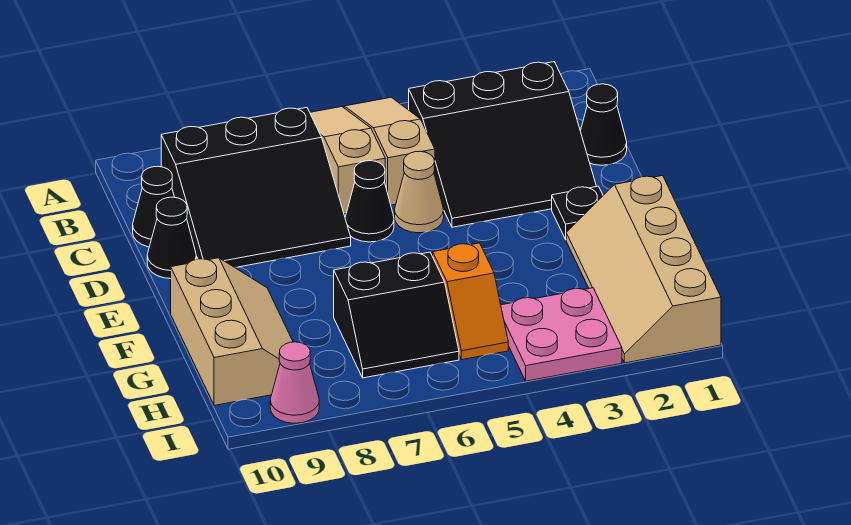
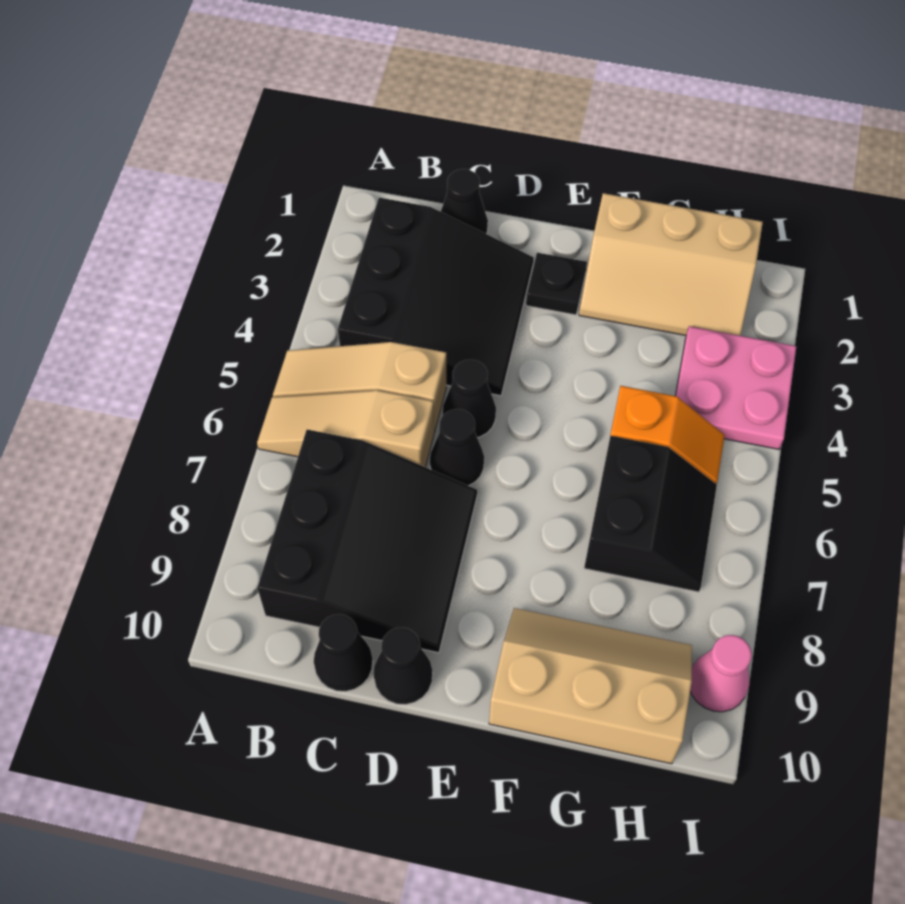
tan 1x1 cone [395,151,444,233] -> black 1x1 cone [443,360,496,438]
tan 2x4 slope [566,176,721,363] -> tan 2x3 slope [579,193,763,336]

